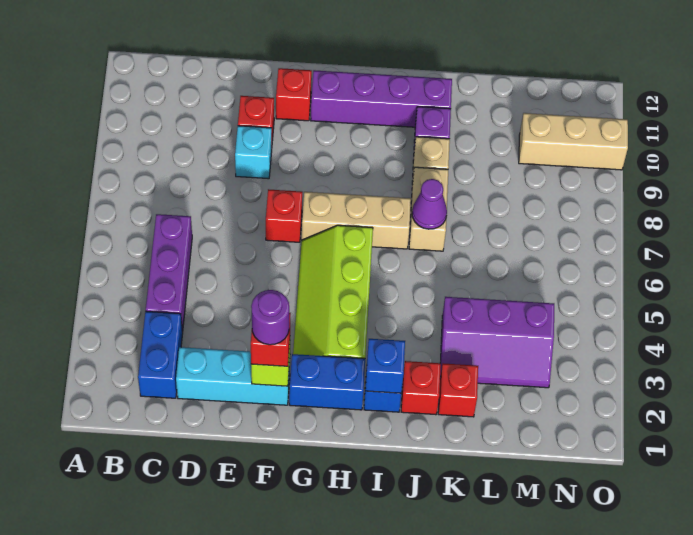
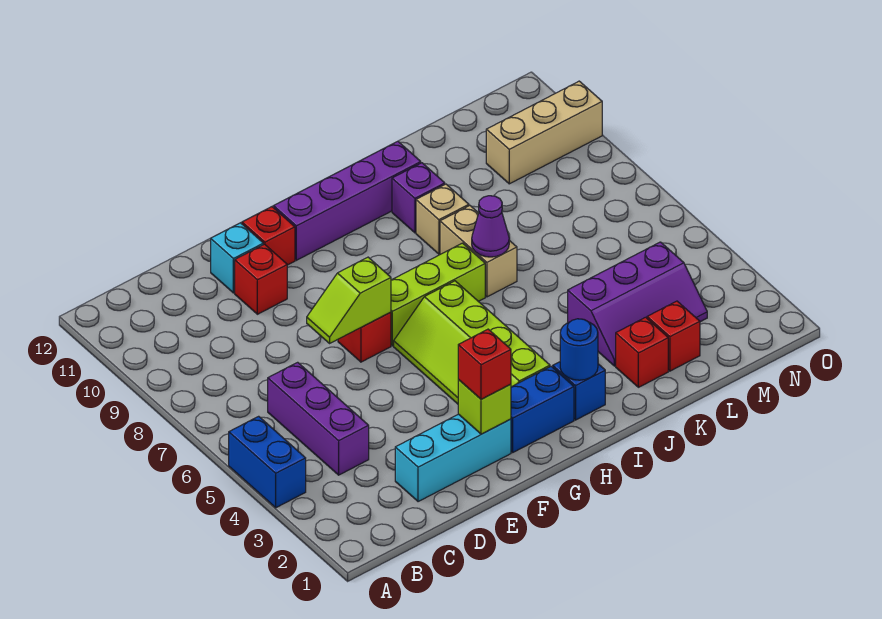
blue 1x2 brick [138,311,183,398] -> blue 1x2 brick moved to [229,416,306,508]
none -> lime 1x2 slope [307,257,391,343]
cyan 1x1 brick [235,126,272,179] -> cyan 1x1 brick moved to [211,223,263,293]
purple 1x1 round brick [251,290,289,345] -> none
tan 1x3 brick [302,192,411,249] -> lime 1x3 brick [391,243,485,346]
blue 1x1 brick [365,339,405,393] -> blue 1x1 round brick [560,319,598,380]
red 1x1 brick [401,361,441,415] -> red 1x1 brick moved to [647,301,700,371]

